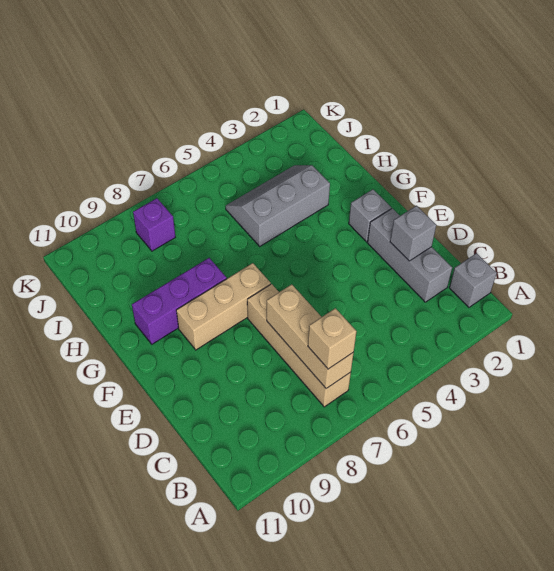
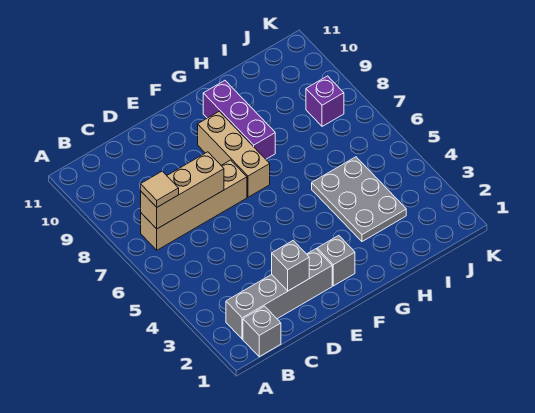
tan 1x1 brick [308,308,357,369] -> tan 1x1 tile [141,171,179,207]
grey 1x3 brick [367,208,452,302] -> grey 1x4 brick [226,249,332,339]
grey 2x3 slope [226,165,330,246] -> grey 2x3 plate [312,157,406,242]

